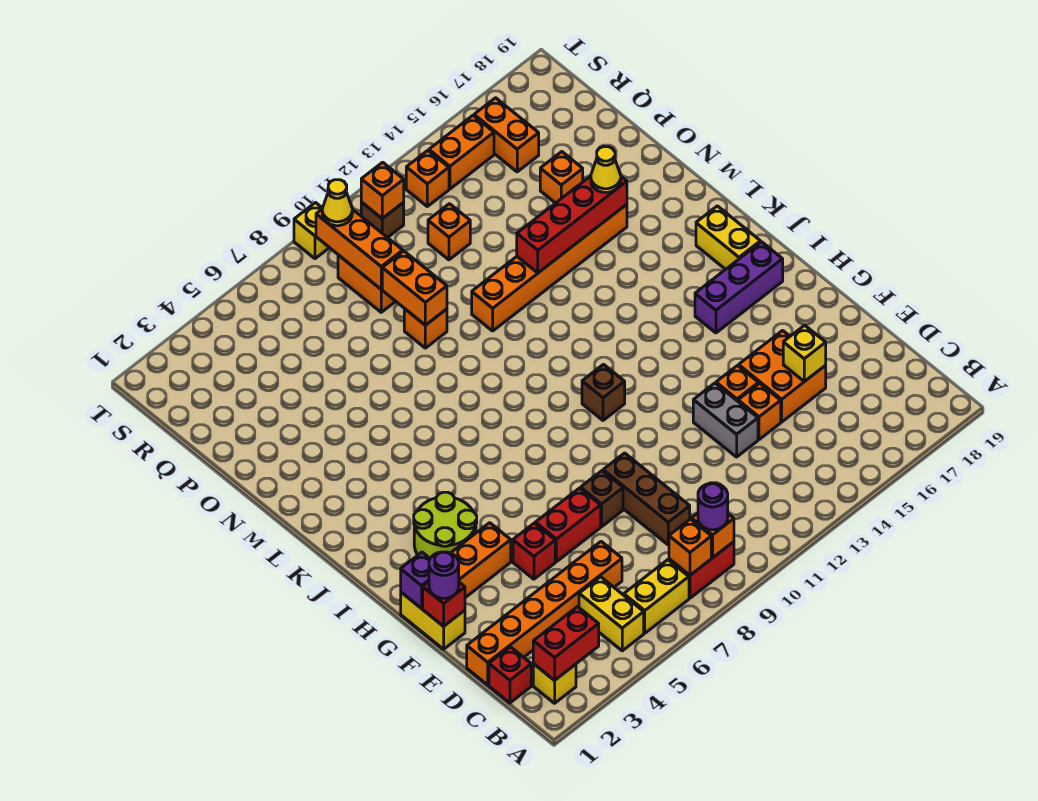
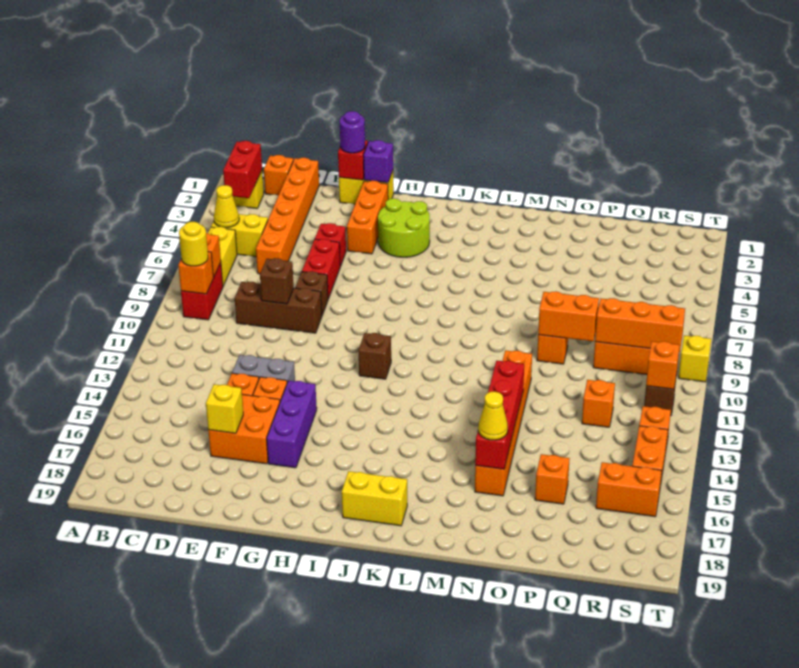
purple 1x1 round brick [698,483,728,530] -> yellow 1x1 round brick [179,222,208,266]
red 1x1 brick [489,647,531,703] -> orange 1x1 brick [264,155,293,195]
none -> brown 1x1 brick [260,258,294,304]
purple 1x3 brick [695,242,783,333] -> purple 1x3 brick moved to [267,381,317,468]
yellow 1x1 cone [322,180,352,226] -> yellow 1x1 cone moved to [214,185,239,228]

